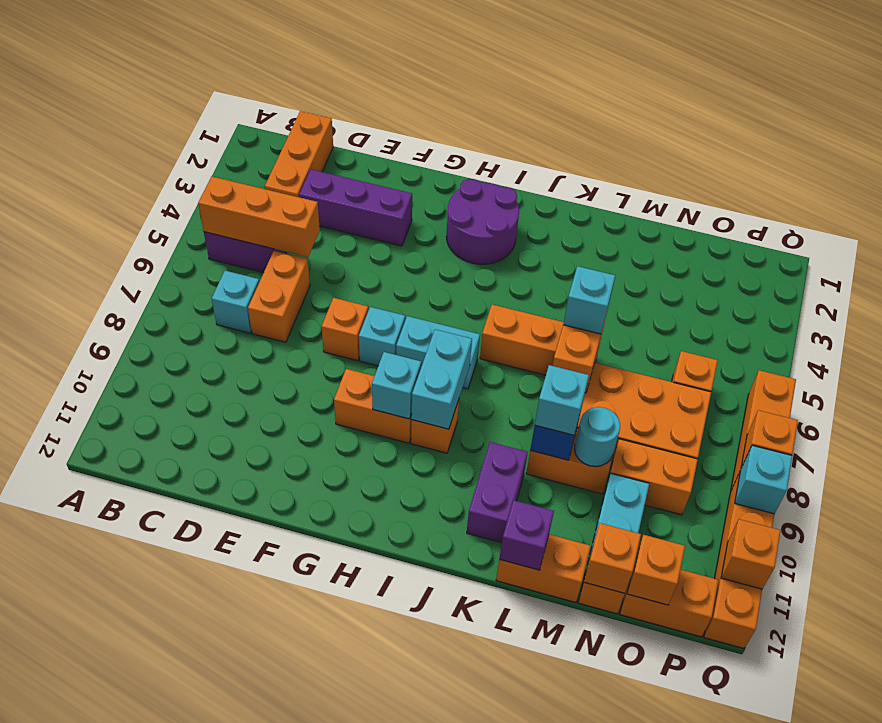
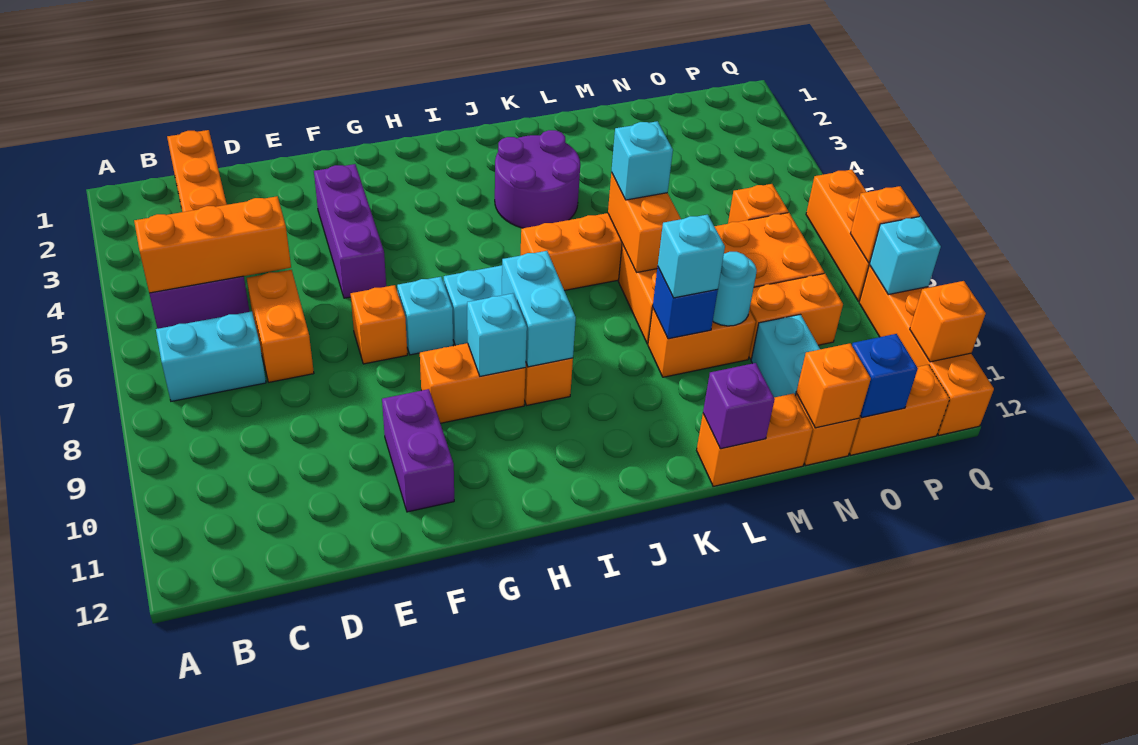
cyan 1x1 brick [212,271,259,333] -> cyan 1x2 brick [156,311,266,401]
purple 1x3 brick [299,169,412,246] -> purple 1x3 brick turned to [314,164,386,298]
purple 2x2 round brick [446,179,519,264] -> purple 2x2 round brick moved to [495,130,580,228]
purple 1x2 brick [467,442,528,543] -> purple 1x2 brick moved to [382,389,454,512]
orange 1x1 brick [627,535,685,605] -> blue 1x1 brick [852,334,918,418]

